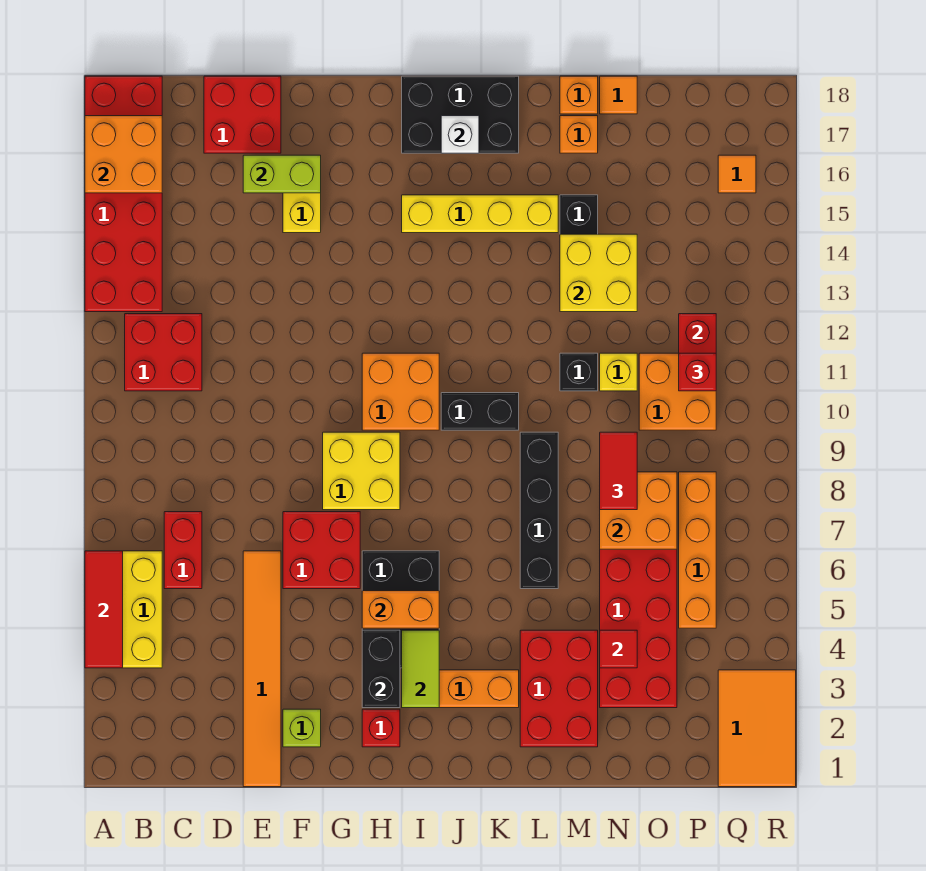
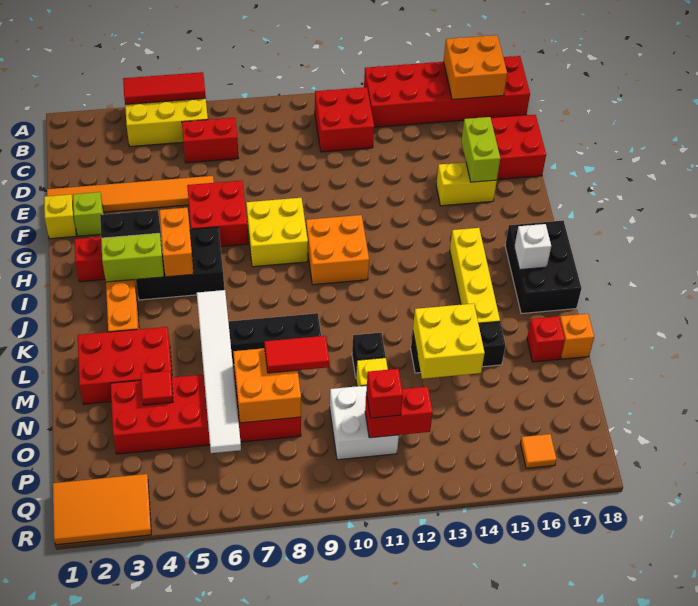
none -> yellow 1x1 brick [44,194,76,239]
lime 1x2 tile [402,630,439,708] -> lime 1x2 brick [101,233,164,282]
black 1x2 brick [441,393,519,430] -> none
none -> white 1x6 tile [197,290,241,453]
orange 1x1 brick [560,116,598,153] -> red 1x1 brick [527,316,565,362]
orange 1x1 tile [600,76,637,114] -> none
orange 2x2 brick [639,353,716,430] -> white 2x2 brick [330,385,399,460]
orange 1x4 brick [679,472,716,628] -> none

